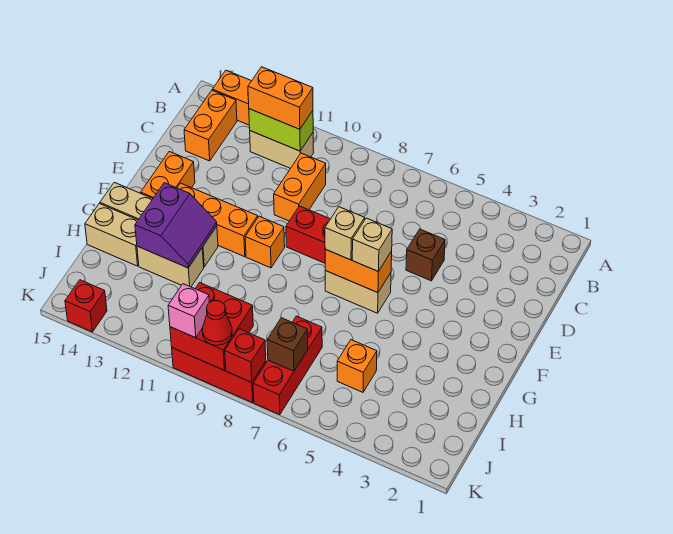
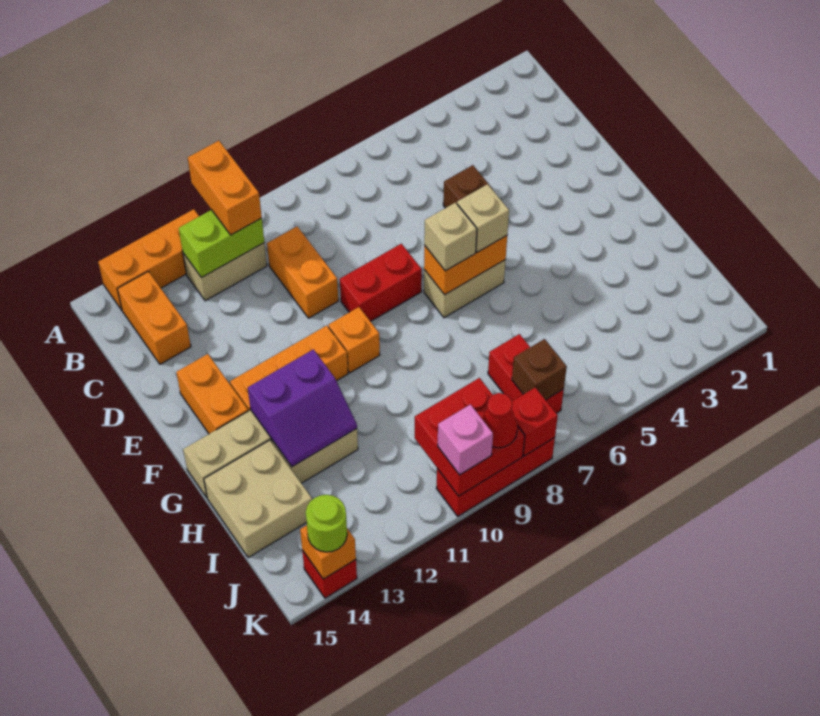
orange 1x2 brick [248,67,313,129] -> orange 1x2 brick turned to [188,141,262,235]
purple 2x2 slope [135,183,217,268] -> purple 2x2 slope turned to [248,349,357,467]
tan 1x2 brick [85,204,139,266] -> tan 2x2 brick [204,440,312,558]
orange 1x1 brick [337,340,377,392] -> orange 1x1 brick moved to [300,525,356,579]
red 1x3 brick [253,316,322,415] -> red 1x2 brick [488,334,564,413]
none -> lime 1x1 round brick [306,495,347,552]

